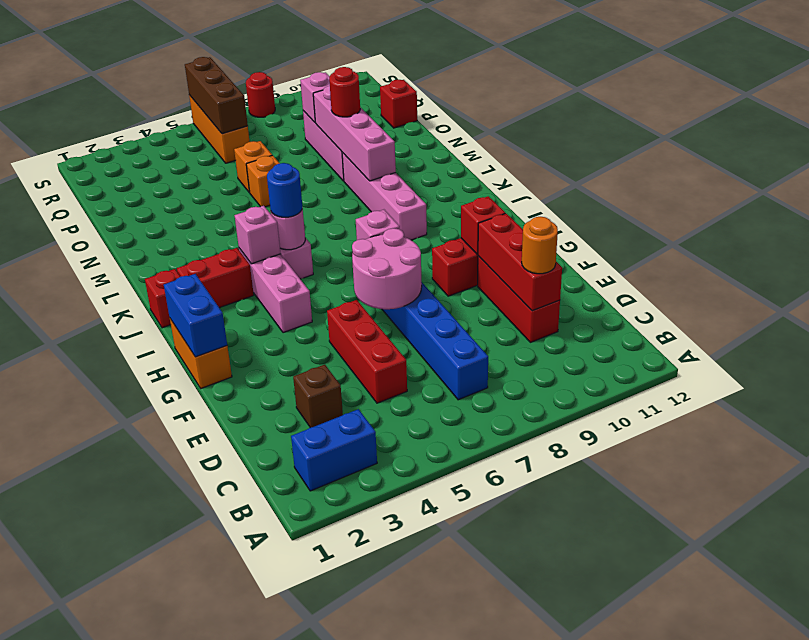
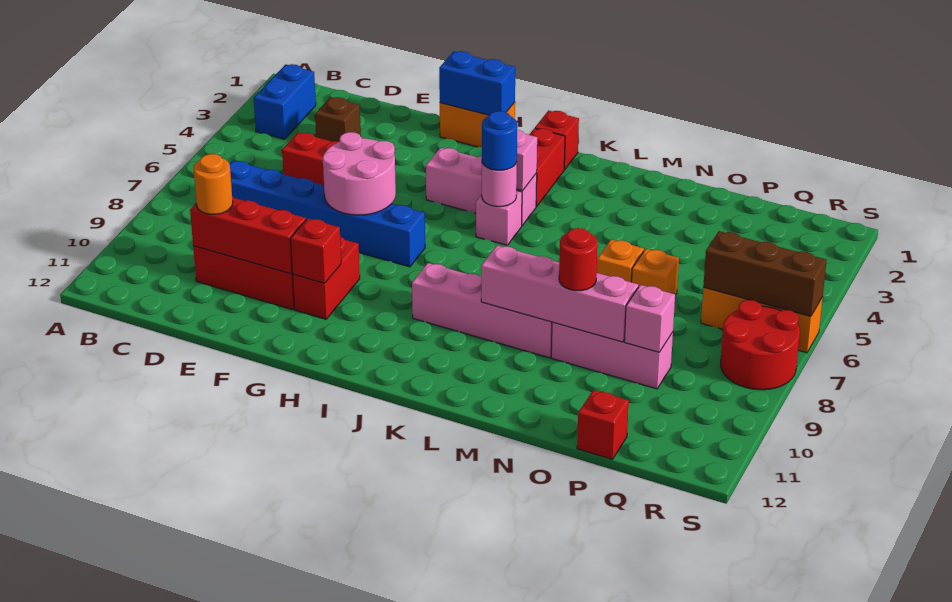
pink 1x1 brick [356,210,400,240] -> none
red 1x1 round brick [246,72,275,117] -> red 2x2 round brick [721,300,800,390]

